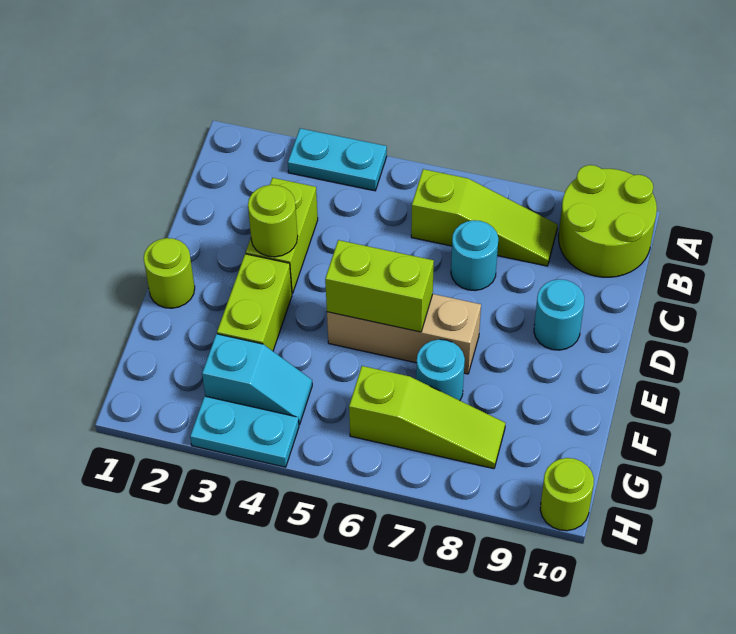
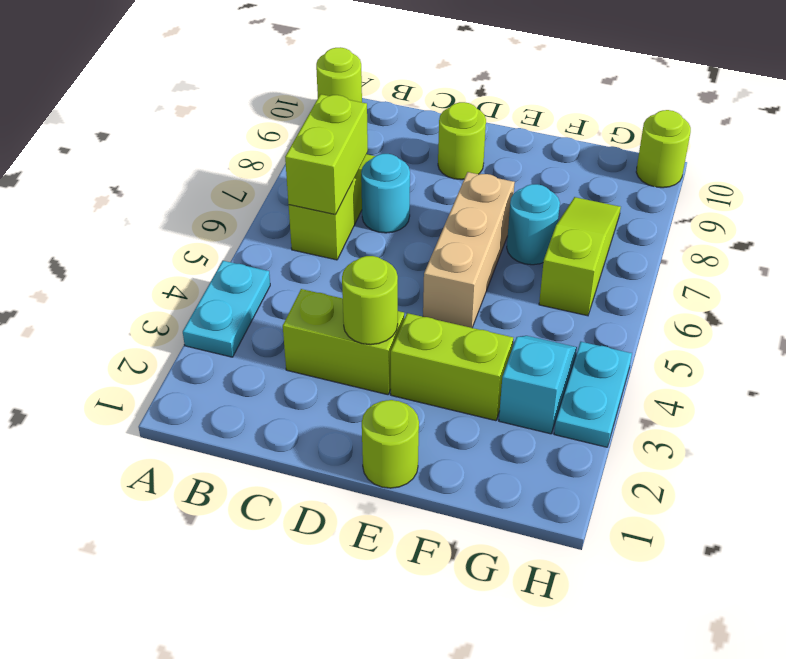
lime 2x2 round brick [559,165,657,277] -> lime 1x1 round brick [316,47,362,102]
cyan 1x1 round brick [534,279,584,350] -> lime 1x1 round brick [438,102,486,180]
lime 1x2 brick [325,240,434,332] -> lime 1x2 brick moved to [285,94,368,215]

